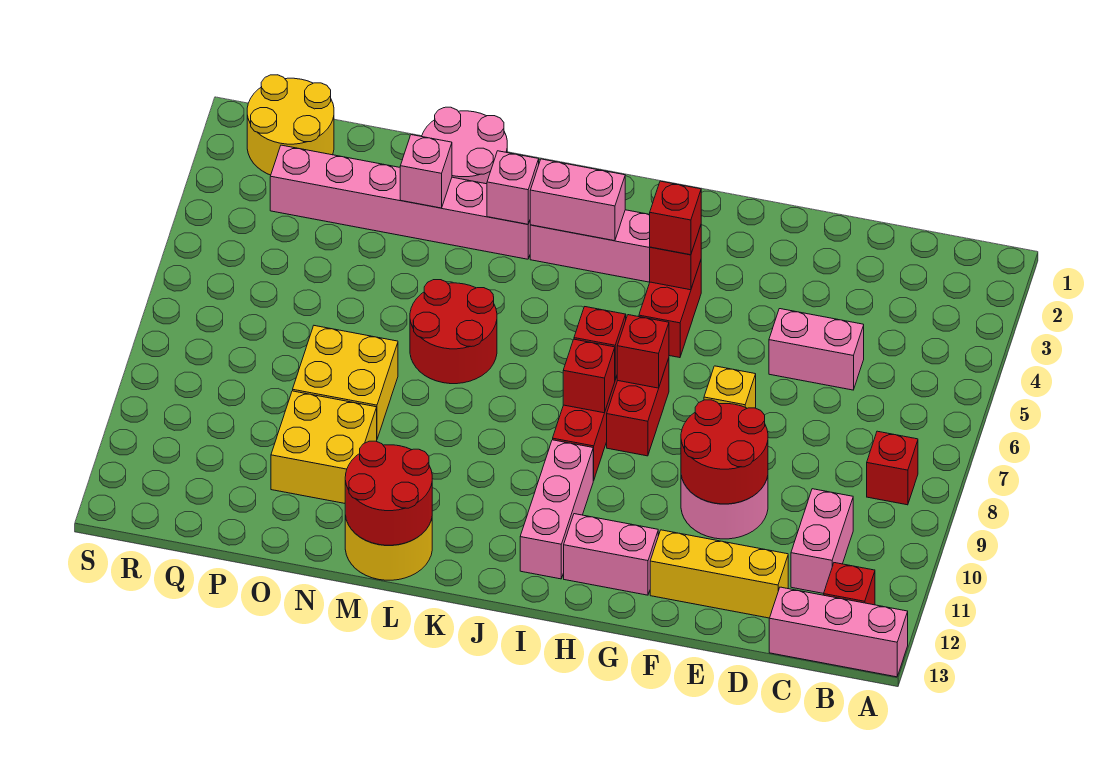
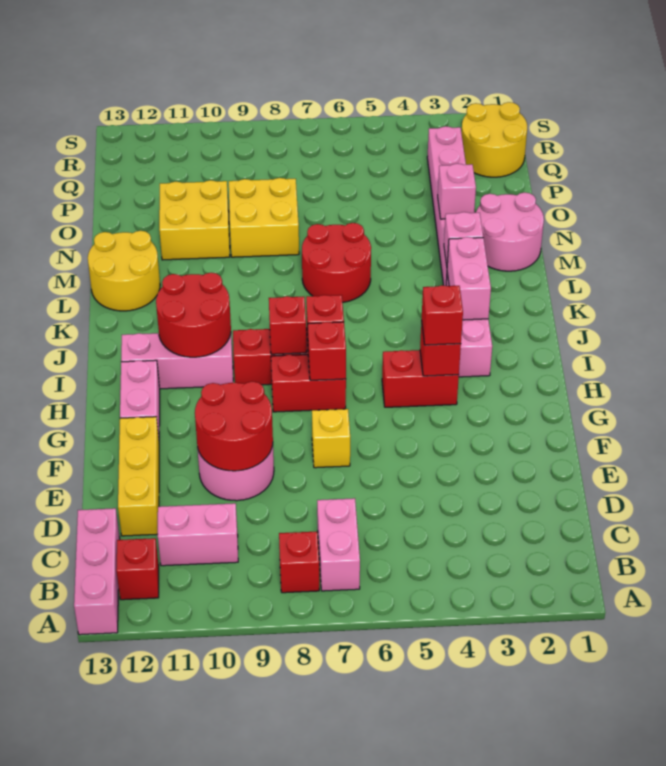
pink 1x2 brick [769,309,864,390] -> pink 1x2 brick moved to [317,498,360,591]
red 2x2 round brick [345,441,432,545] -> red 2x2 round brick moved to [156,273,231,357]

